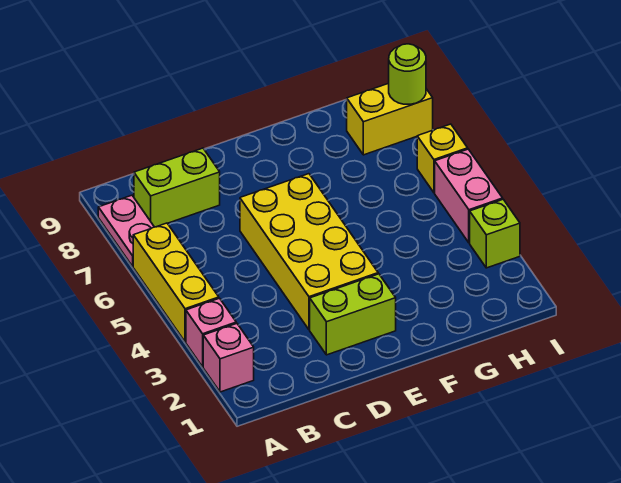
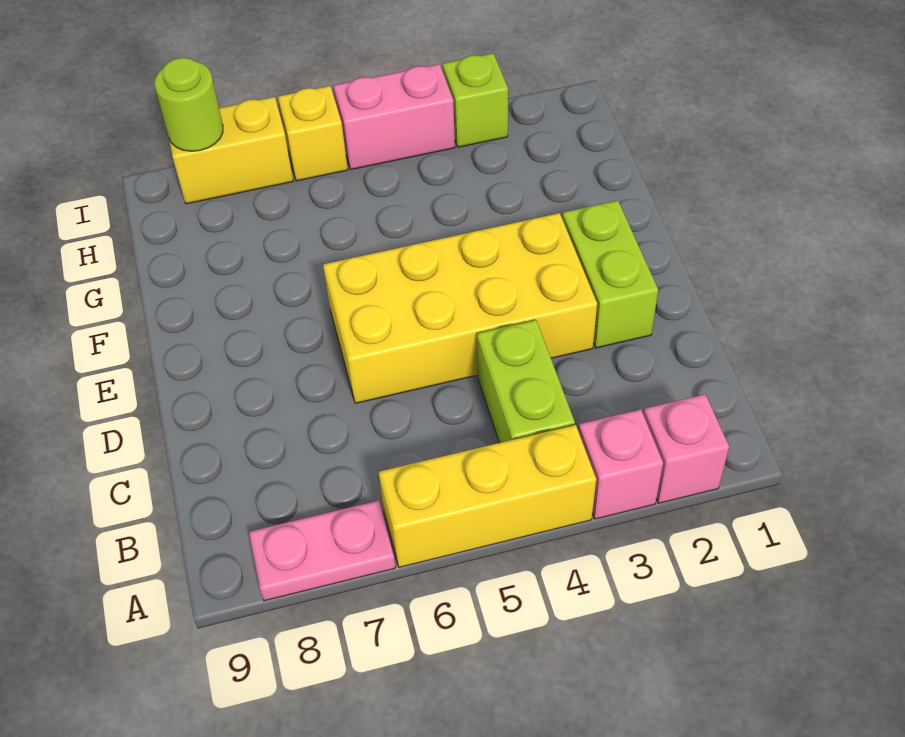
lime 1x2 brick [134,148,220,227] -> lime 1x2 brick moved to [477,320,575,443]
yellow 1x2 brick [347,83,433,155] -> yellow 1x2 brick turned to [169,97,293,204]

